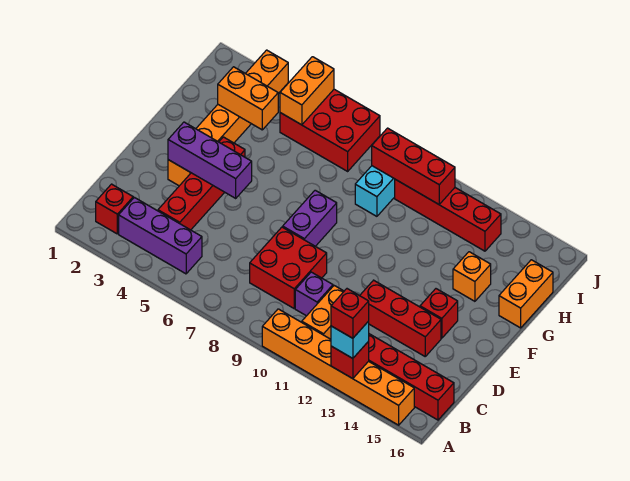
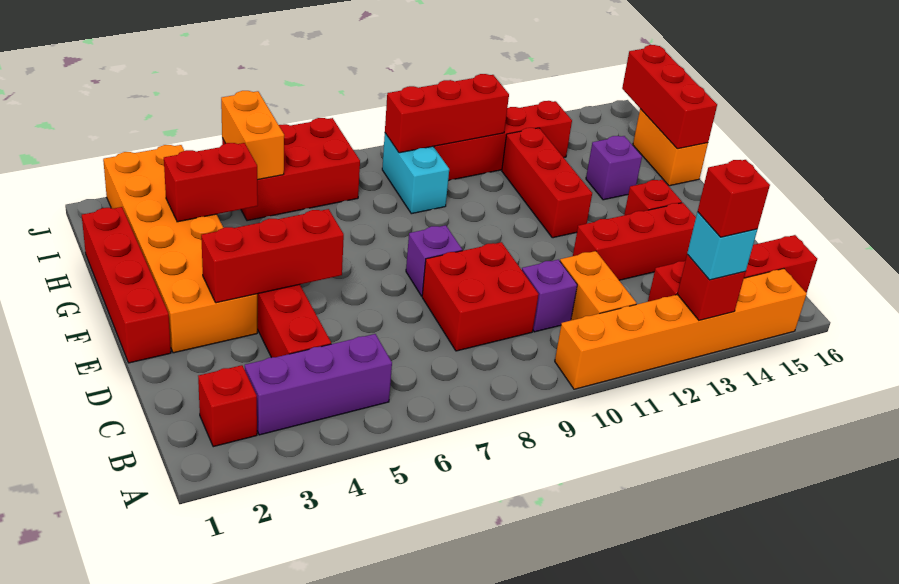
none -> red 1x4 brick [82,207,171,363]
orange 1x6 brick [168,50,288,186] -> orange 2x6 brick [103,145,257,353]
purple 1x3 brick [168,122,252,198] -> red 1x3 brick [201,209,344,303]
purple 1x2 brick [283,190,337,246] -> purple 1x1 brick [406,225,462,296]
none -> red 1x3 brick [502,128,592,238]
orange 1x1 brick [453,252,491,301] -> purple 1x1 brick [586,136,642,200]
none -> red 1x3 brick [622,45,717,149]
orange 1x2 brick [218,67,278,130] -> red 1x2 brick [164,143,258,222]

